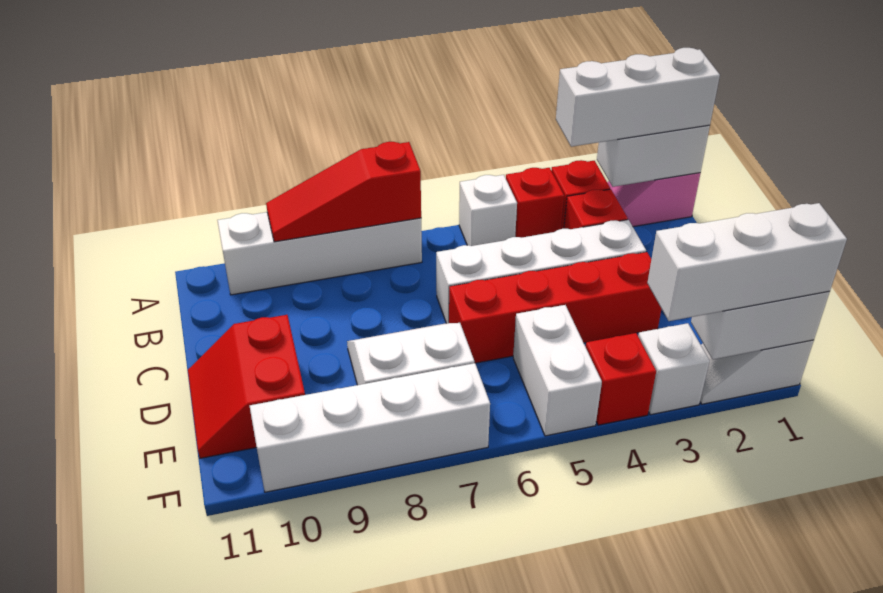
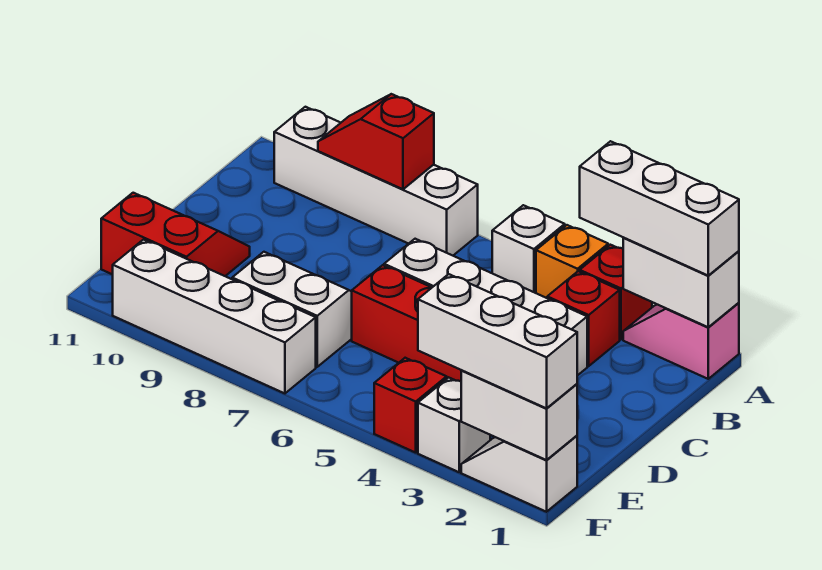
red 1x1 brick [506,168,564,238] -> orange 1x1 brick [536,225,608,298]
red 1x3 slope [266,142,421,242] -> red 1x2 slope [318,94,434,189]
red 2x2 slope [188,315,305,458] -> red 2x2 slope turned to [101,193,250,276]
white 1x2 brick [513,305,602,436] -> none

